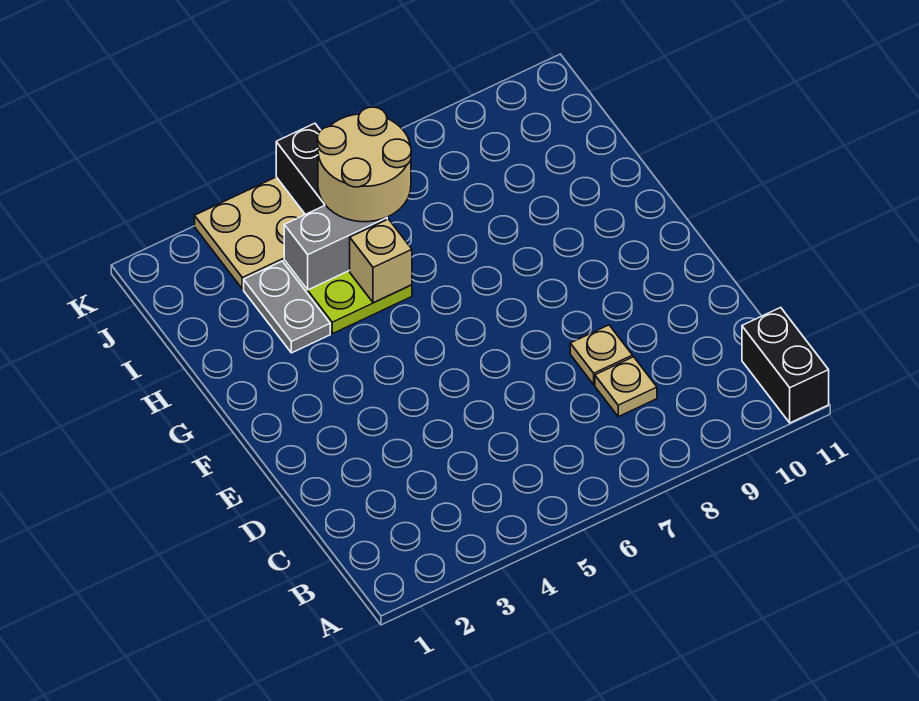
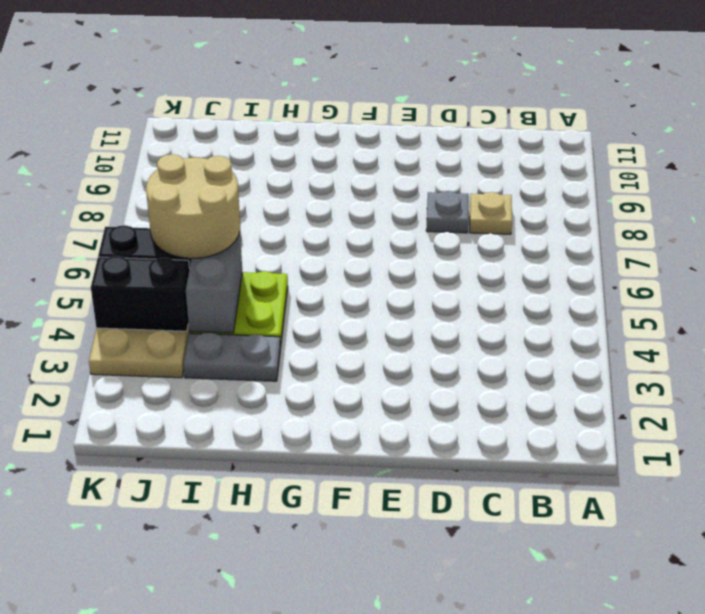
black 1x2 brick [742,307,829,423] -> black 1x2 brick moved to [91,256,189,331]
tan 1x1 plate [570,325,633,385] -> grey 1x1 plate [426,191,469,233]
tan 1x1 brick [350,219,412,303] -> none

